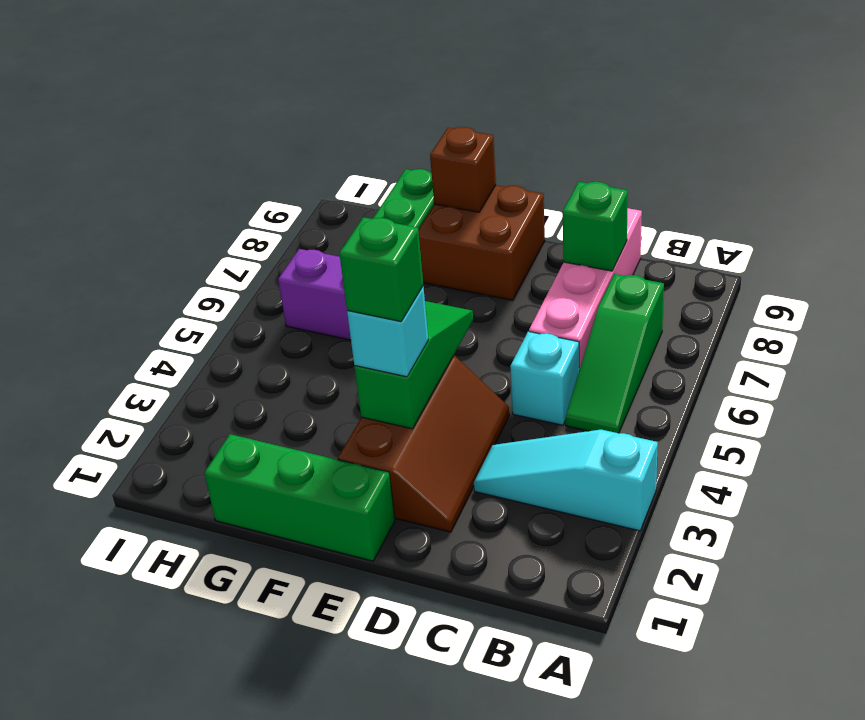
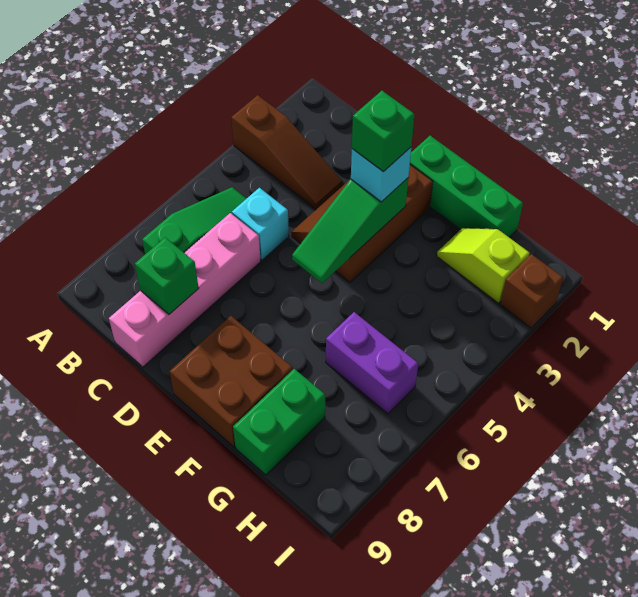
cyan 1x3 slope [474,430,658,531] -> brown 1x3 slope [231,95,344,209]
brown 1x1 brick [430,127,496,212] -> brown 1x1 brick moved to [500,254,563,328]
none -> lime 1x2 slope [437,228,530,303]

